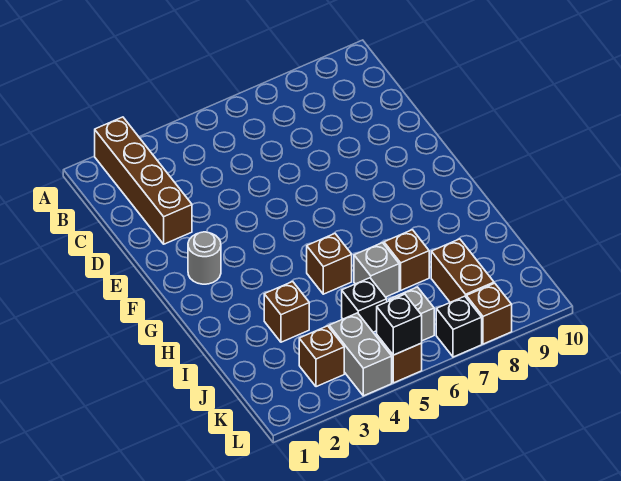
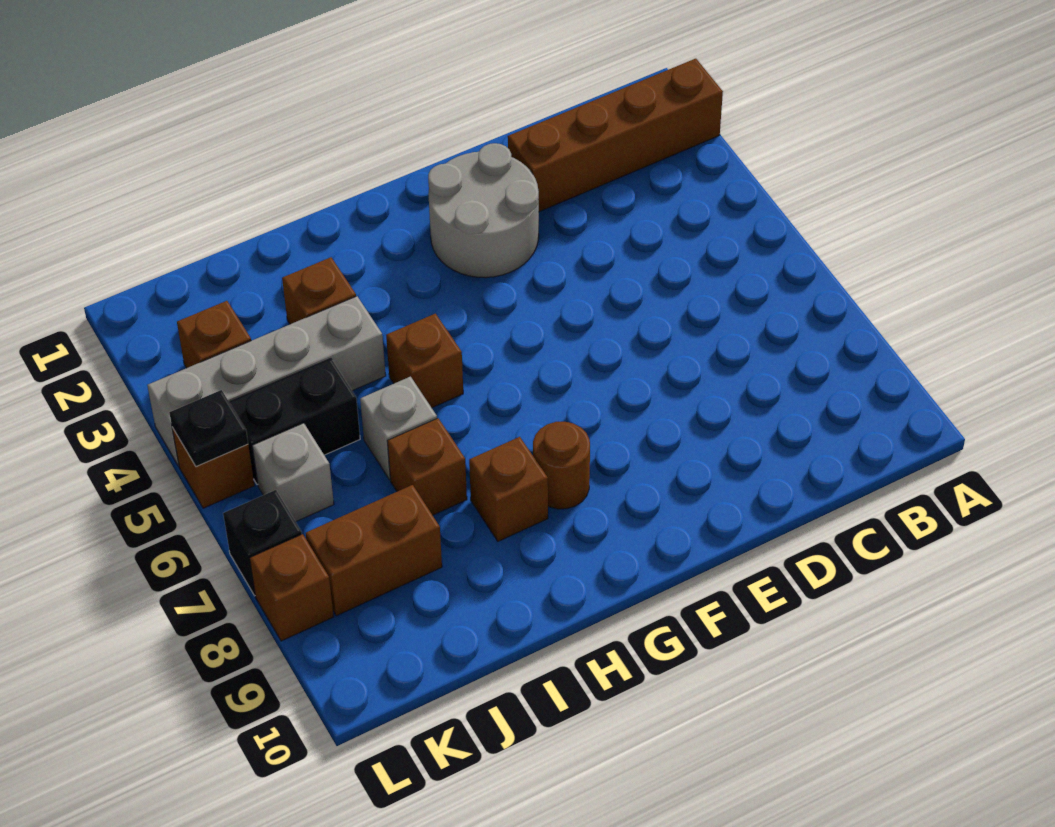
grey 1x1 round brick [188,232,221,284] -> grey 2x2 round brick [428,143,539,278]
none -> brown 1x1 round brick [533,422,590,509]
none -> brown 1x1 brick [469,437,548,541]
black 1x1 brick [342,278,387,332] -> black 1x2 brick [229,359,360,485]
grey 1x2 brick [329,313,392,396] -> grey 1x4 brick [147,296,386,466]
black 1x1 brick [377,294,422,355] -> black 1x1 plate [169,390,248,467]

